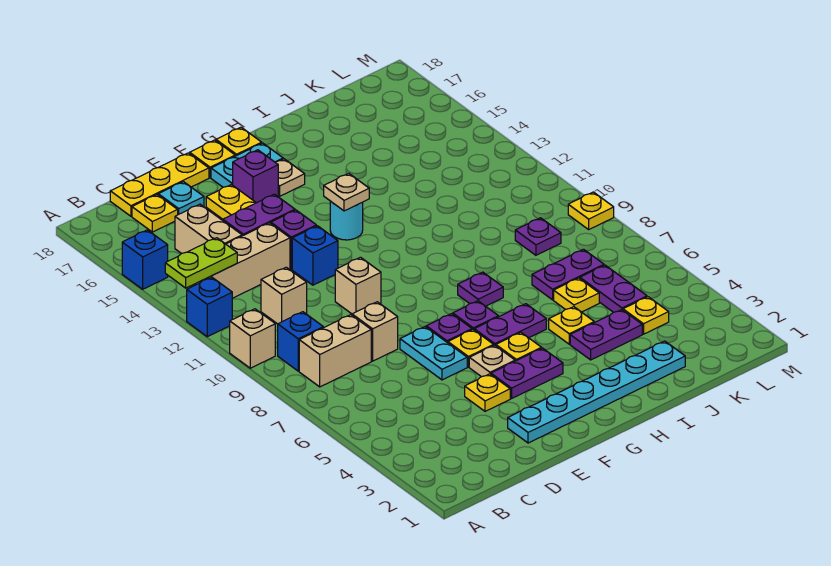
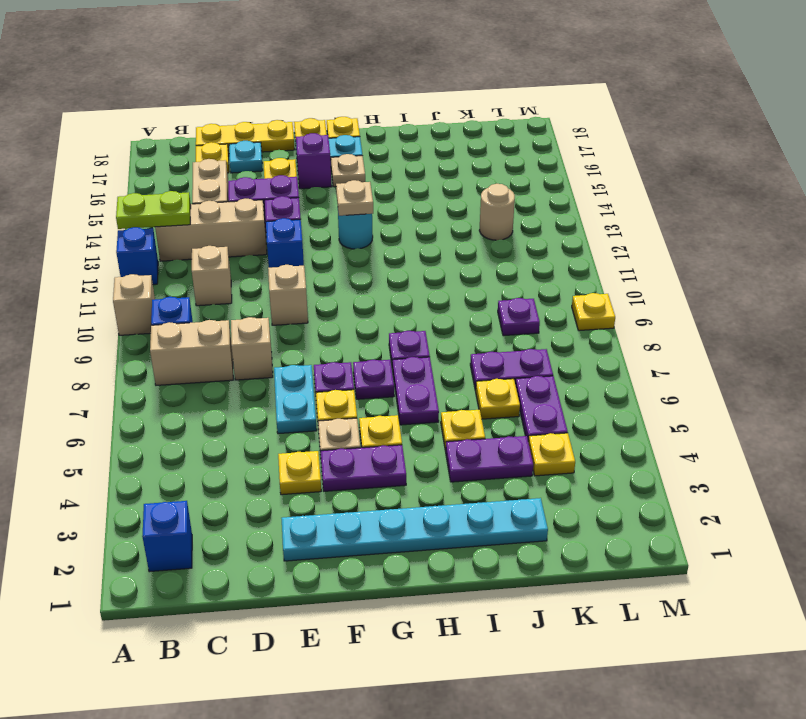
blue 1x1 brick [122,230,168,289] -> blue 1x1 brick moved to [142,501,192,572]
purple 1x2 plate [474,304,546,346] -> purple 1x2 plate turned to [393,357,439,425]
none -> tan 1x1 round brick [479,184,515,240]

